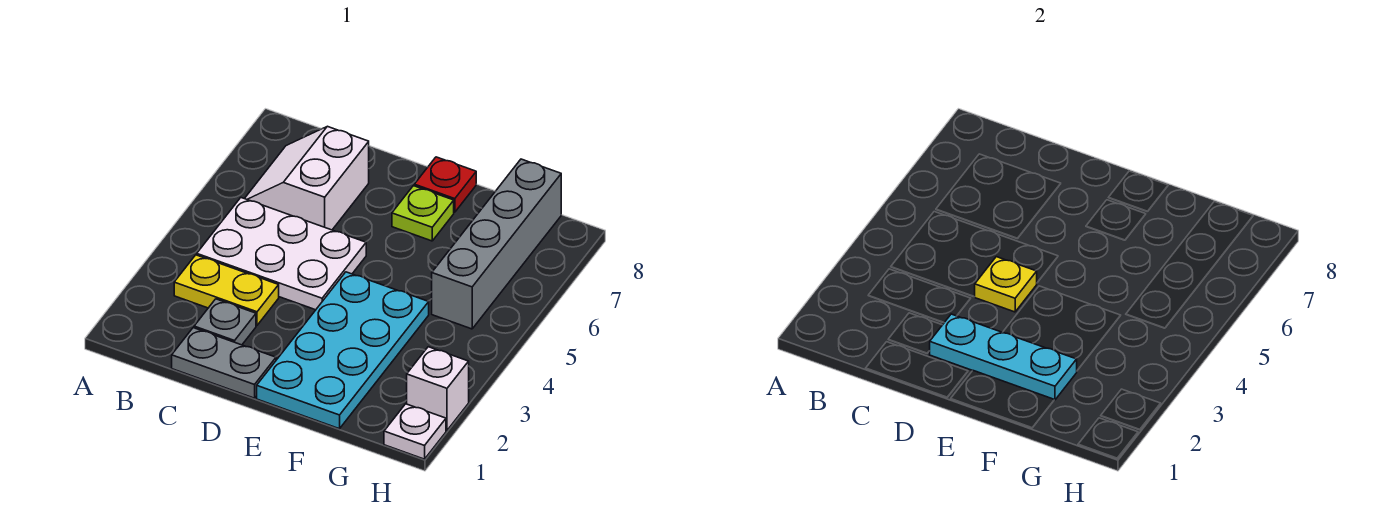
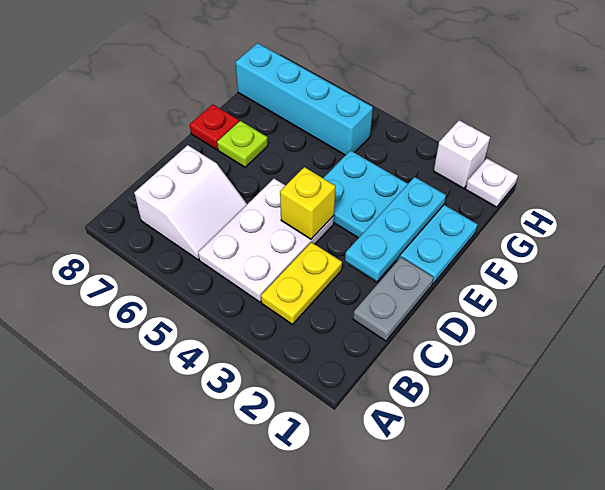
white 2x2 slope [244,126,369,230] -> white 2x2 slope turned to [134,145,247,260]
grey 1x1 plate [194,299,256,345] -> none
yellow 1x1 plate [975,257,1037,312] -> yellow 1x1 brick [280,167,335,239]
grey 1x4 brick [432,159,561,329] -> cyan 1x4 brick [236,43,373,155]

